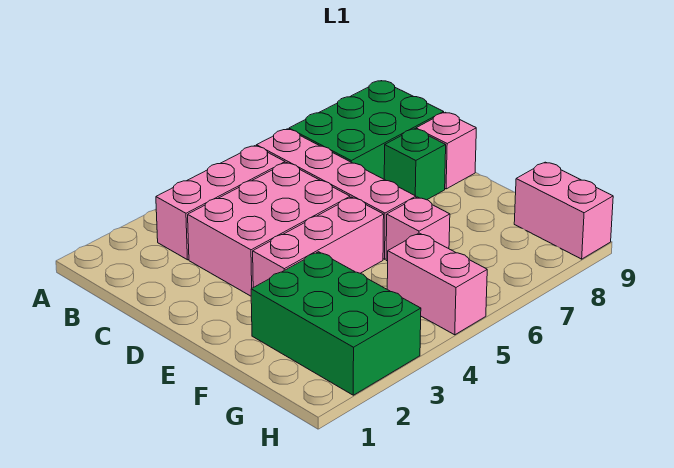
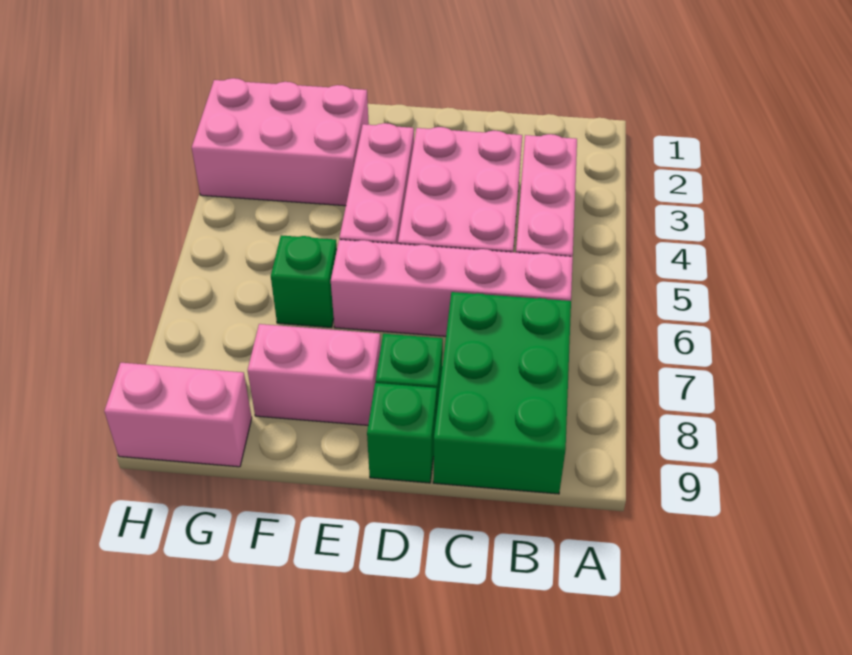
pink 1x1 brick [416,112,476,189] -> green 1x1 brick [367,383,437,483]
green 2x3 brick [251,252,421,395] -> pink 2x3 brick [192,78,369,206]
pink 1x1 brick [386,197,450,261] -> green 1x1 brick [271,235,337,327]
pink 1x2 brick [387,233,487,335] -> pink 1x2 brick moved to [248,324,381,425]

